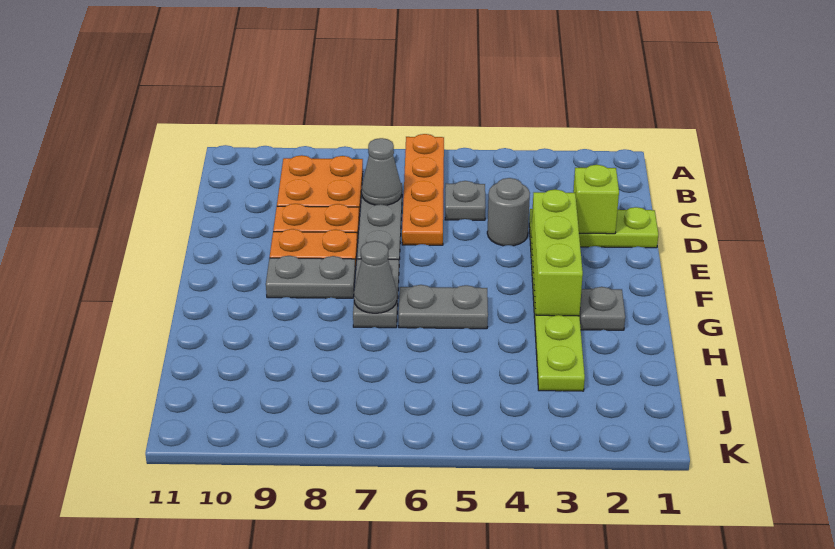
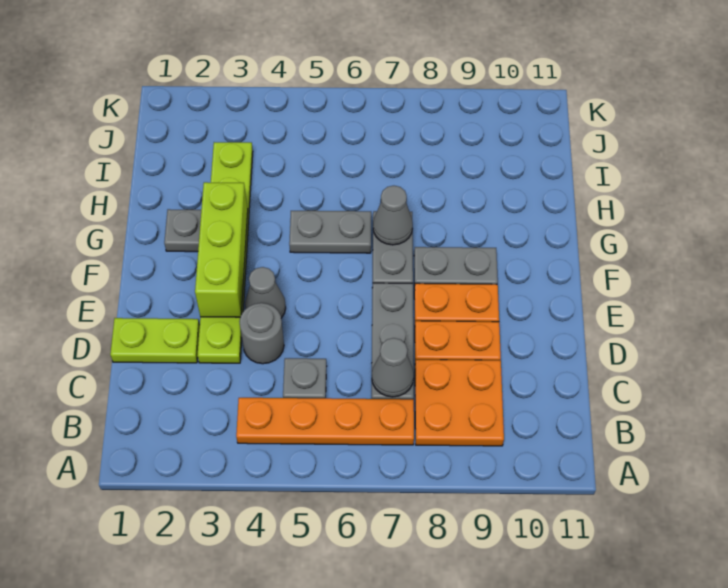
orange 1x4 plate [402,134,444,245] -> orange 1x4 plate turned to [236,398,414,445]
lime 1x1 brick [573,165,619,234] -> none
none -> grey 1x1 cone [245,267,286,318]

